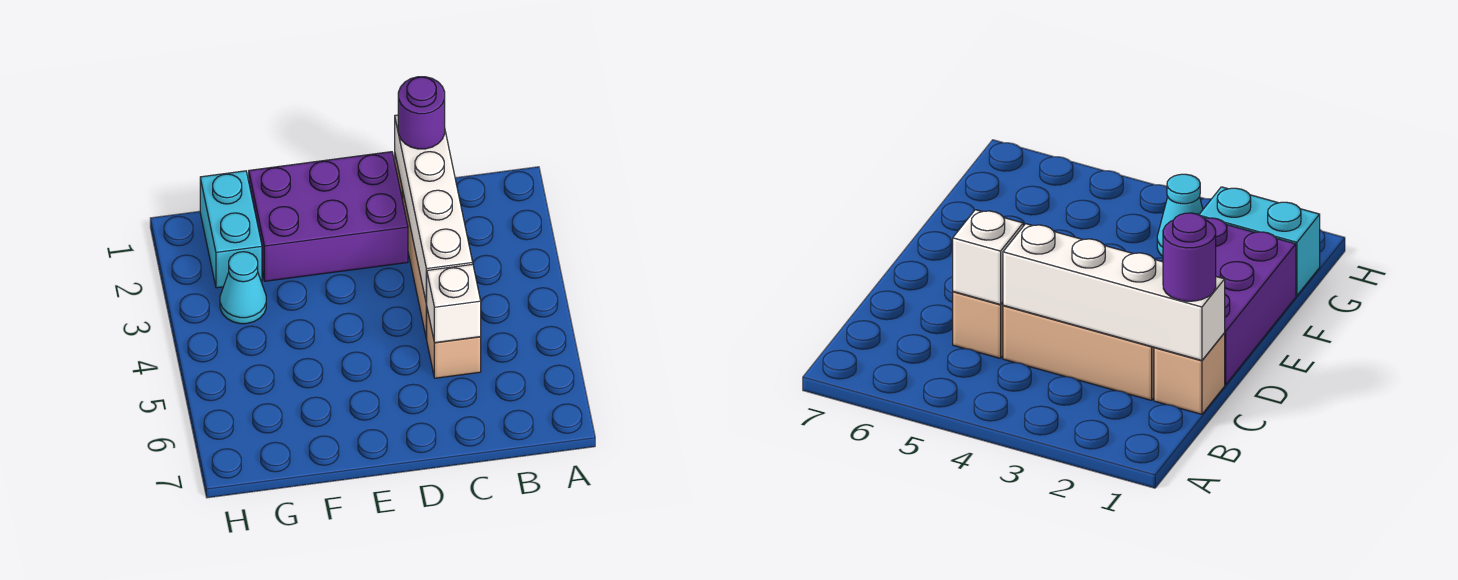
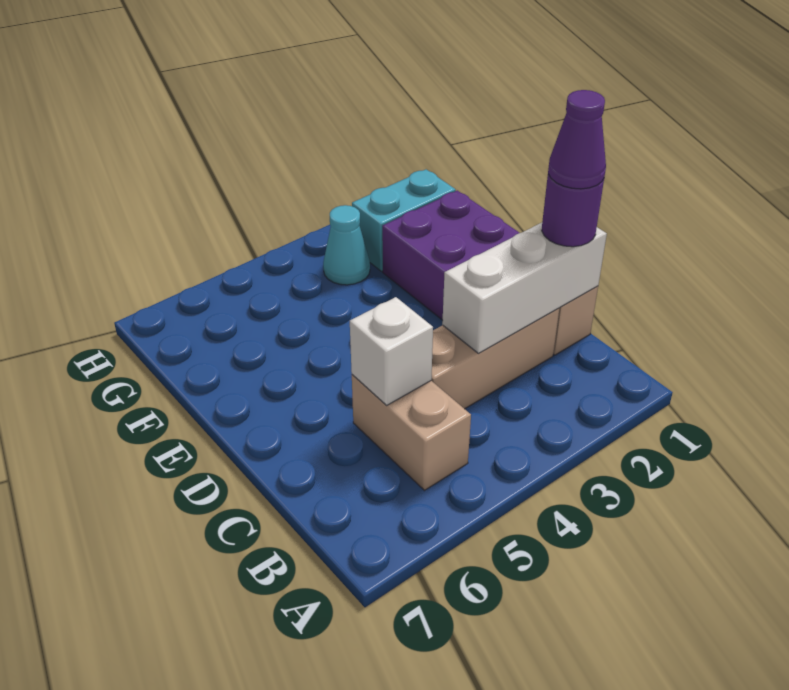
white 1x4 brick [395,115,473,304] -> white 1x3 brick [442,223,607,353]
none -> purple 1x1 cone [548,90,606,189]
tan 1x1 brick [427,310,481,378] -> tan 1x2 brick [352,375,471,490]

